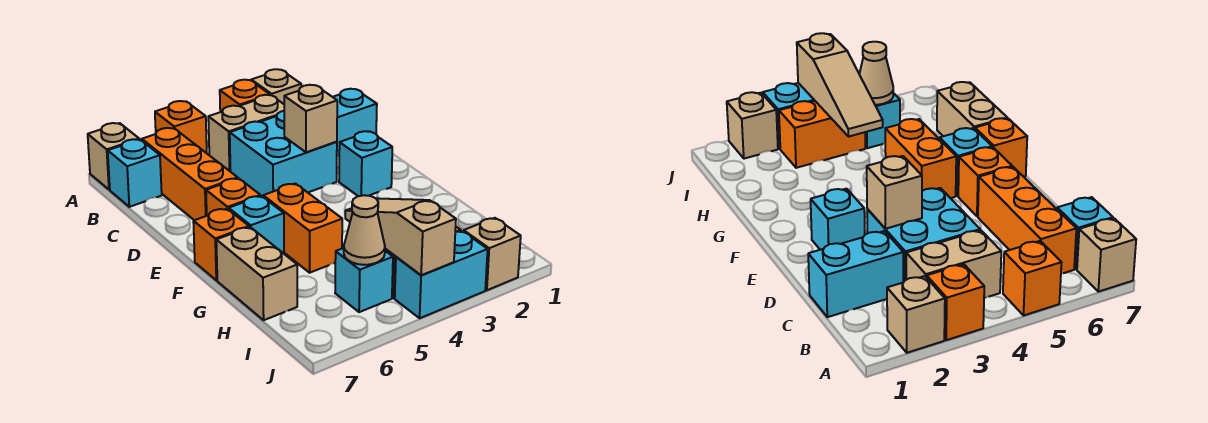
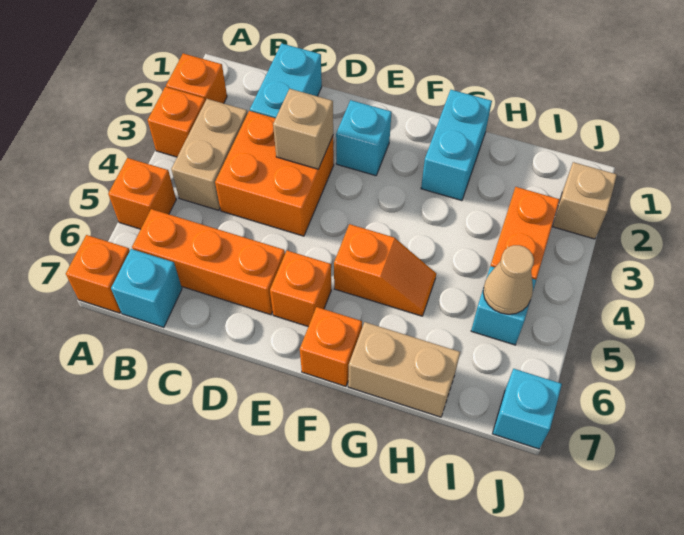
tan 1x1 brick [251,69,301,104] -> orange 1x1 brick [166,53,227,103]
tan 1x1 brick [88,123,139,190] -> orange 1x1 brick [66,235,130,313]
cyan 2x2 brick [230,111,337,197] -> orange 2x2 brick [215,111,334,236]
orange 1x2 brick [263,184,342,273] -> orange 1x2 slope [334,224,436,316]
cyan 1x1 brick [229,196,284,253] -> cyan 1x1 brick moved to [492,369,562,449]
tan 1x3 slope [345,198,456,275] -> none
cyan 1x2 brick [395,231,488,318] -> cyan 1x2 brick moved to [421,90,492,201]

